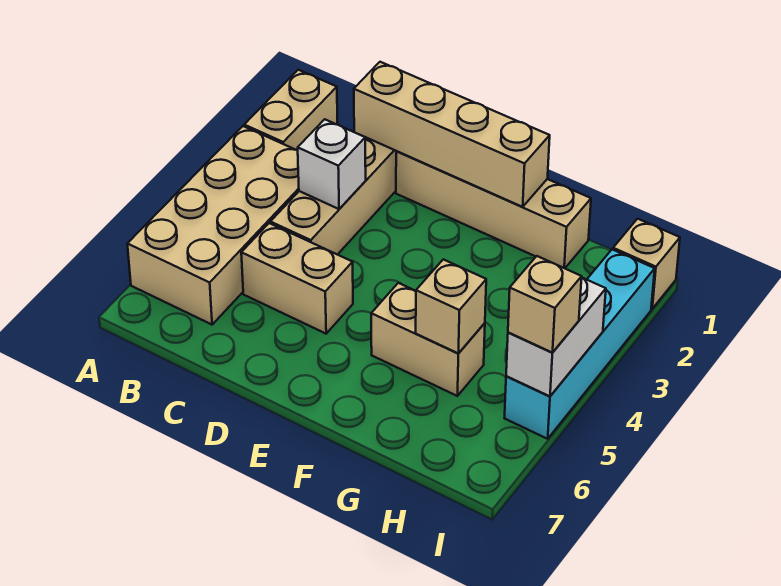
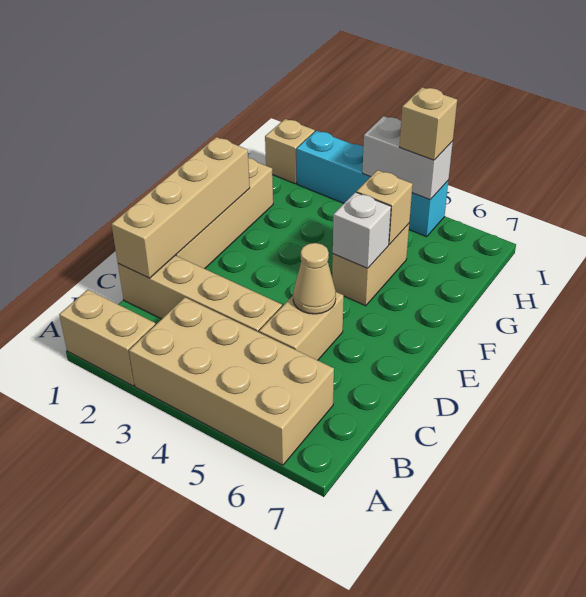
white 1x1 brick [298,119,366,209] -> white 1x1 brick moved to [333,192,391,268]
none -> tan 1x1 cone [293,243,336,314]

